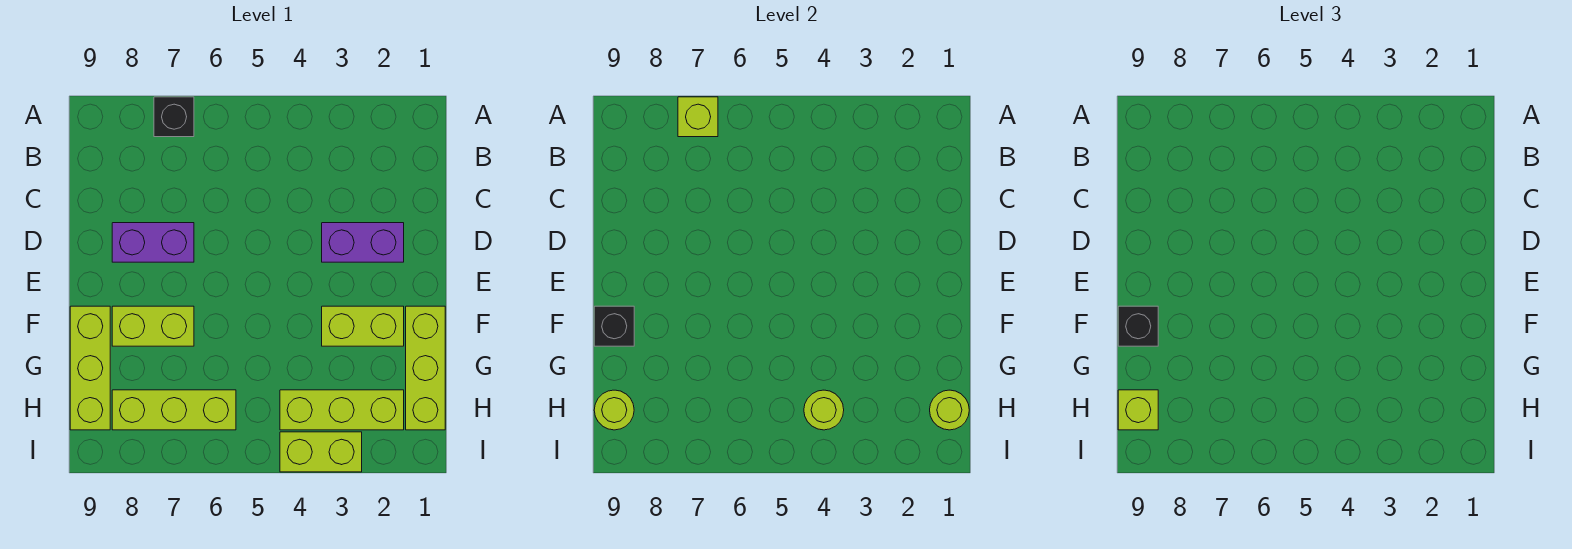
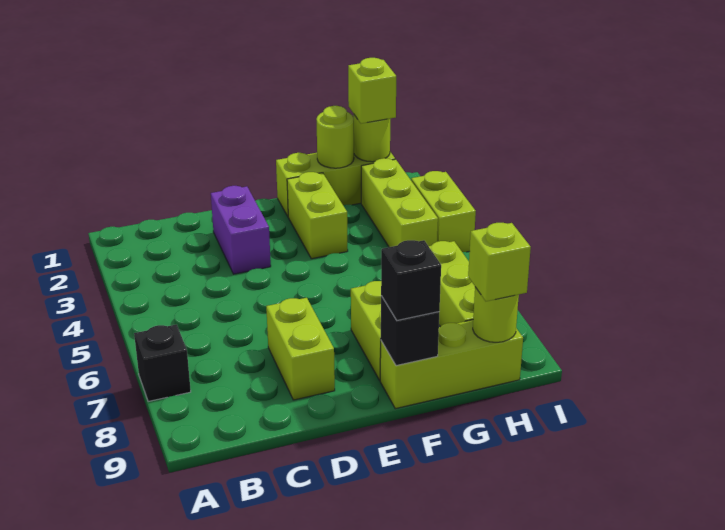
lime 1x1 brick [678,97,718,137] -> lime 1x1 brick moved to [348,58,396,124]
purple 1x2 brick [112,223,194,262] -> lime 1x2 brick [266,298,335,400]
lime 1x1 round brick [804,390,844,430] -> lime 1x1 round brick moved to [316,106,354,168]

